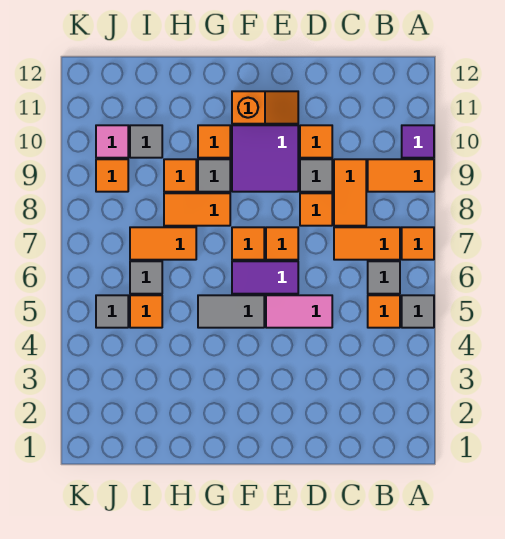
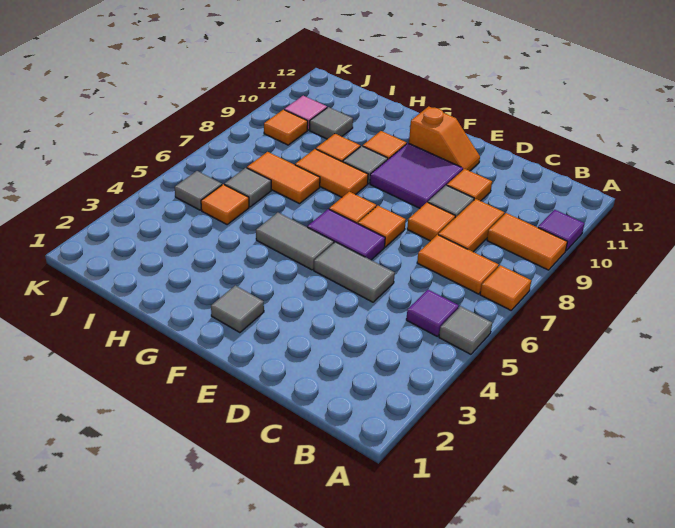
orange 1x1 tile [368,295,400,328] -> purple 1x1 tile [406,290,459,336]
grey 1x1 tile [368,261,400,294] -> grey 1x1 tile moved to [211,285,264,333]
pink 1x2 tile [266,295,332,328] -> grey 1x2 tile [314,242,395,302]

